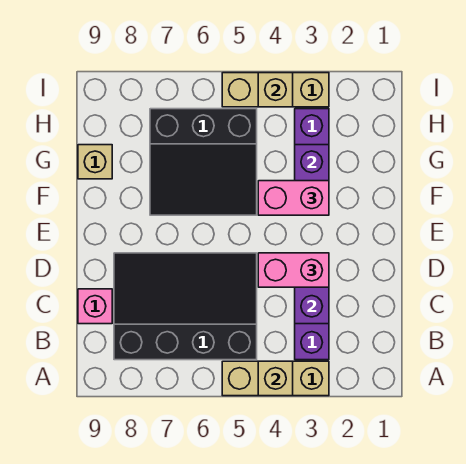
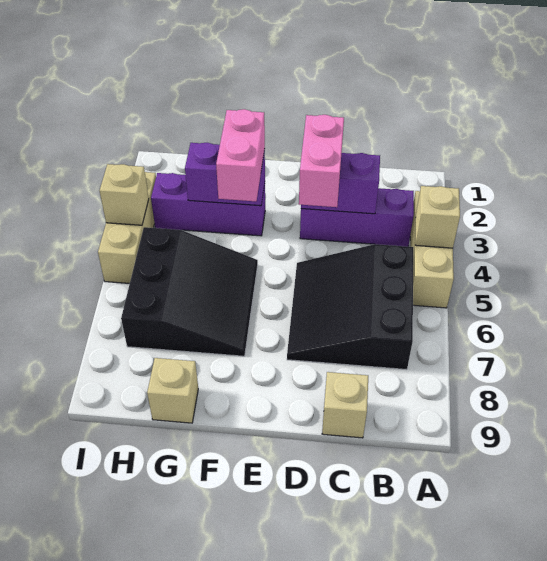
black 3x4 slope [114,253,257,360] -> black 3x3 slope [287,244,413,370]
pink 1x1 brick [78,289,112,324] -> tan 1x1 brick [322,372,368,438]

